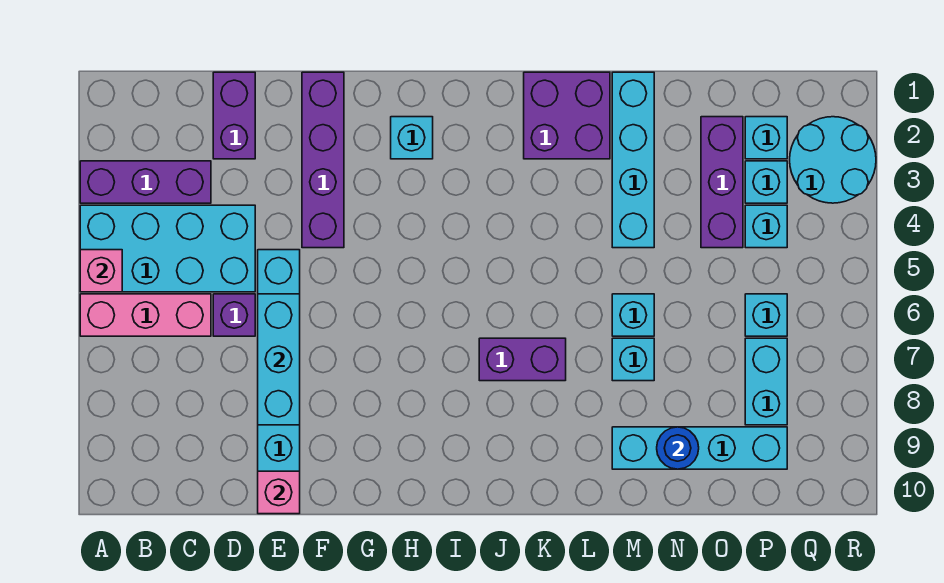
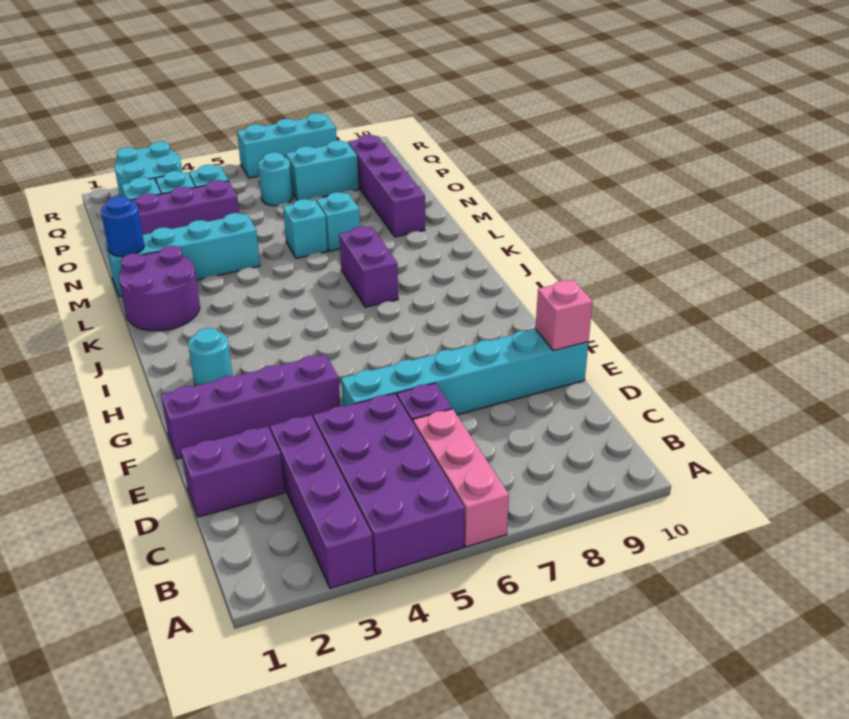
purple 1x3 brick [80,161,211,203] -> purple 1x4 brick [270,415,374,588]
cyan 2x4 brick [80,205,255,292] -> purple 2x4 brick [313,394,465,574]
pink 1x1 brick [80,250,122,292] -> none
cyan 1x3 brick [258,294,300,425] -> cyan 1x3 brick moved to [237,113,337,178]
cyan 1x1 brick [391,117,433,159] -> cyan 1x1 round brick [188,328,232,386]
purple 2x2 brick [524,72,610,159] -> purple 2x2 round brick [119,246,200,331]
cyan 1x4 brick [612,427,787,469] -> purple 1x4 brick [348,135,425,237]
blue 1x1 round brick [657,427,699,469] -> blue 1x1 round brick moved to [101,196,144,257]
cyan 1x1 brick [745,294,787,336] -> cyan 1x1 round brick [258,152,293,206]

